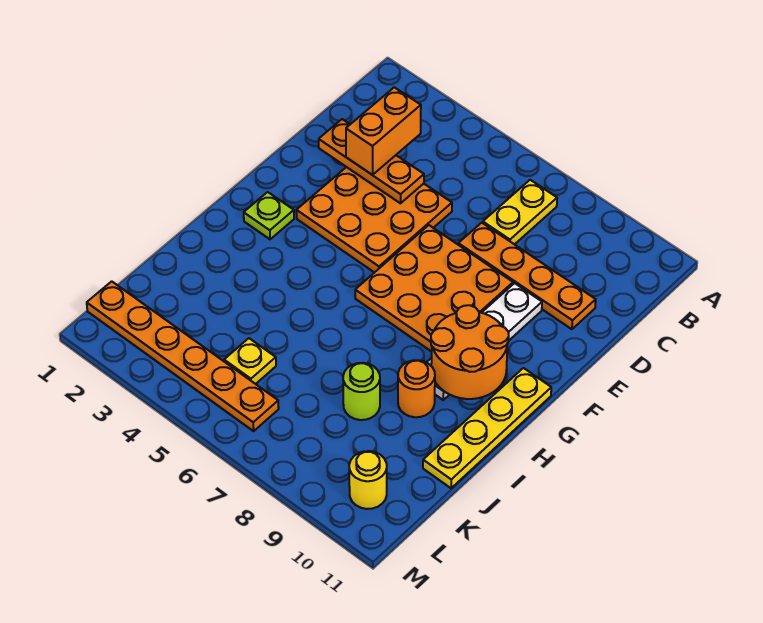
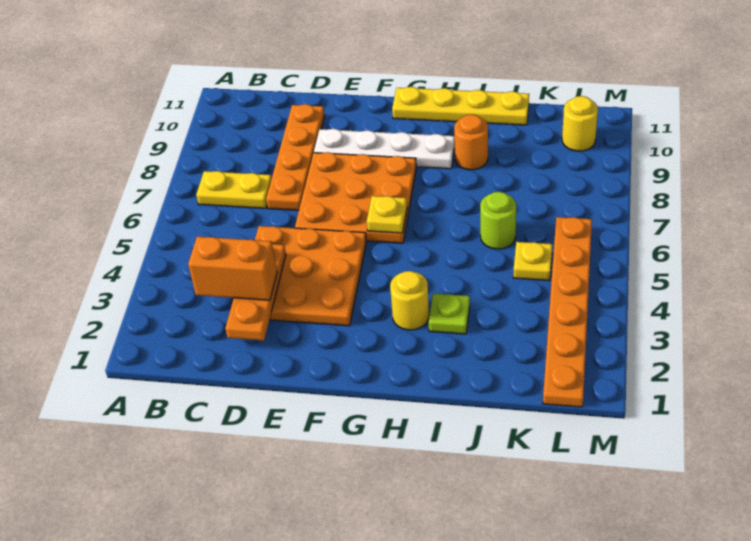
lime 1x1 plate [244,192,294,239] -> lime 1x1 plate moved to [429,293,470,334]
none -> yellow 1x1 plate [367,196,407,233]
orange 2x2 round brick [431,305,509,399] -> none
none -> yellow 1x1 round brick [390,271,429,330]
lime 1x1 round brick [343,363,380,420] -> lime 1x1 round brick moved to [480,192,516,249]

